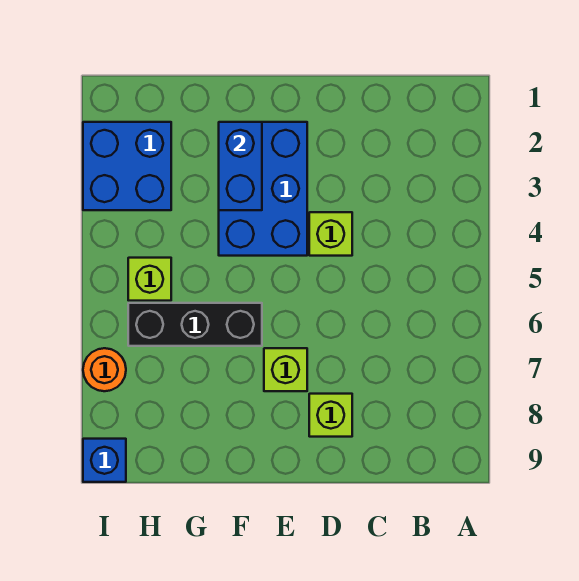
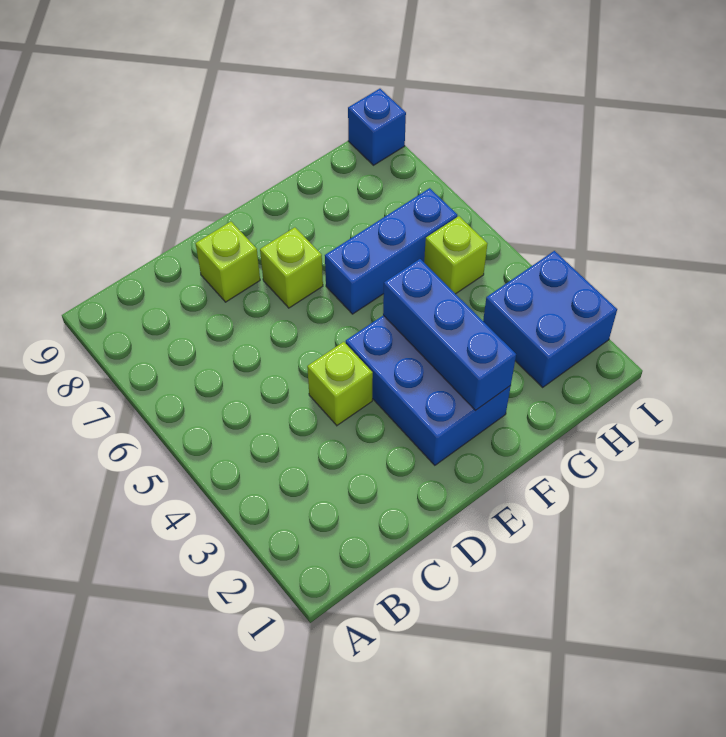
blue 1x2 brick [219,122,262,210] -> blue 1x3 brick [383,259,516,411]
black 1x3 brick [128,303,262,346] -> blue 1x3 brick [325,188,457,314]
orange 1x1 round brick [83,348,126,391] -> none

